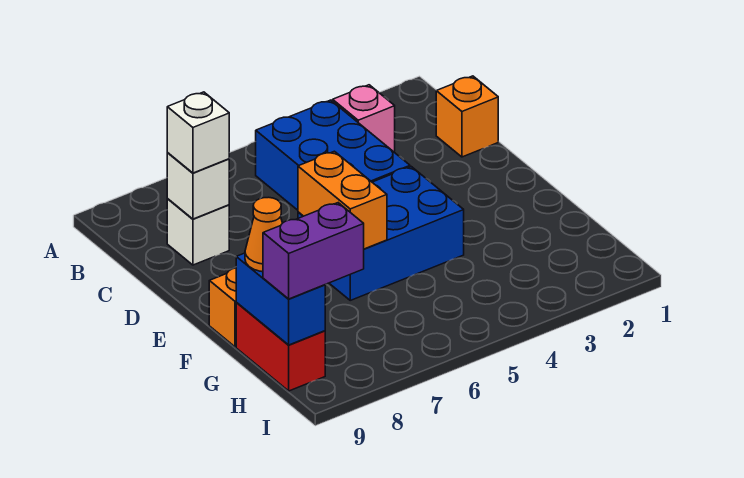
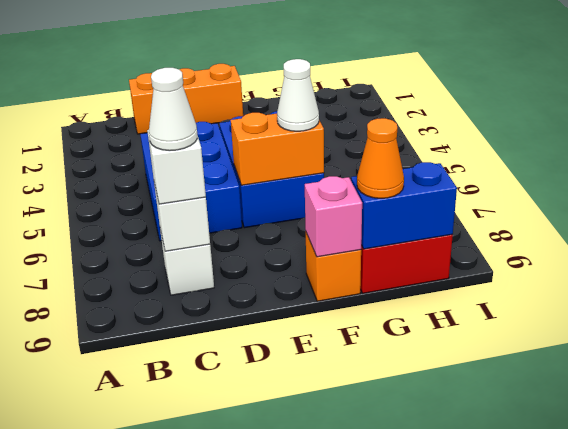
pink 1x1 brick [333,85,395,152] -> pink 1x1 brick moved to [305,176,362,257]
blue 2x3 brick [256,100,410,210] -> blue 2x3 brick turned to [140,122,242,241]
orange 1x1 brick [436,76,498,157] -> orange 1x3 brick [129,64,243,134]
none -> white 1x1 cone [149,68,197,151]
none -> white 1x1 cone [277,59,319,131]
purple 1x2 brick [263,203,364,299] -> none

